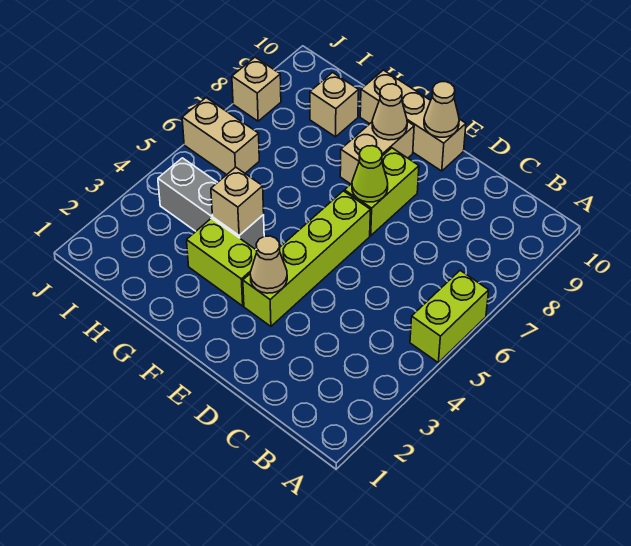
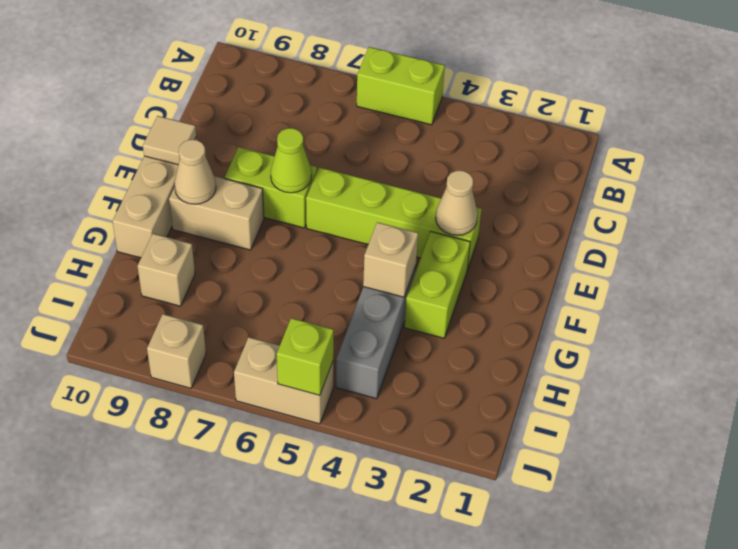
tan 1x1 cone [424,82,459,137] -> tan 1x1 tile [143,116,196,165]
tan 1x2 brick [182,98,259,175] -> tan 1x2 brick turned to [234,337,333,424]
none -> lime 1x1 brick [277,318,334,395]

